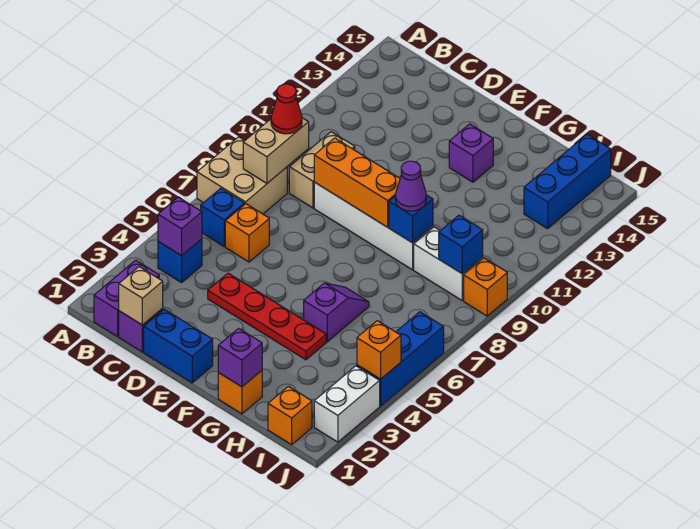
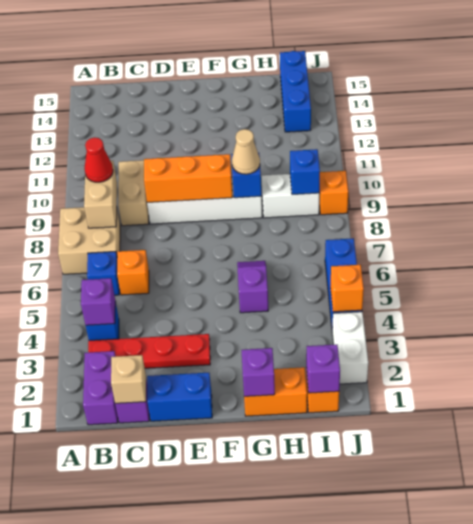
red 1x4 plate [208,273,326,360] -> red 1x4 plate moved to [88,334,210,368]
purple 1x1 brick [449,124,493,182] -> purple 1x1 brick moved to [306,344,340,393]
orange 1x1 brick [218,370,262,414] -> orange 1x2 brick [244,367,307,416]
purple 1x1 cone [395,161,426,211] -> tan 1x1 cone [232,129,260,174]

